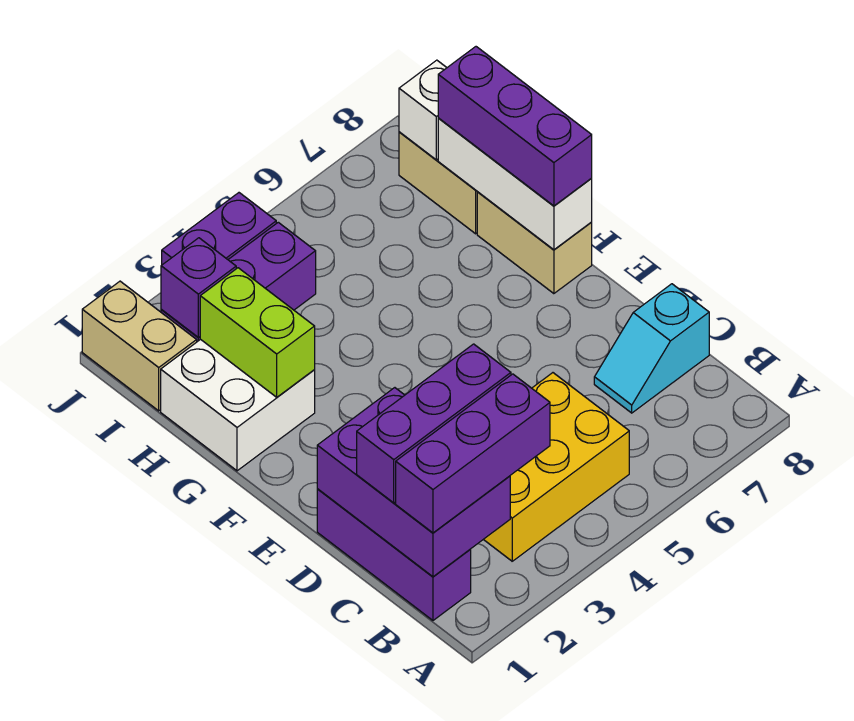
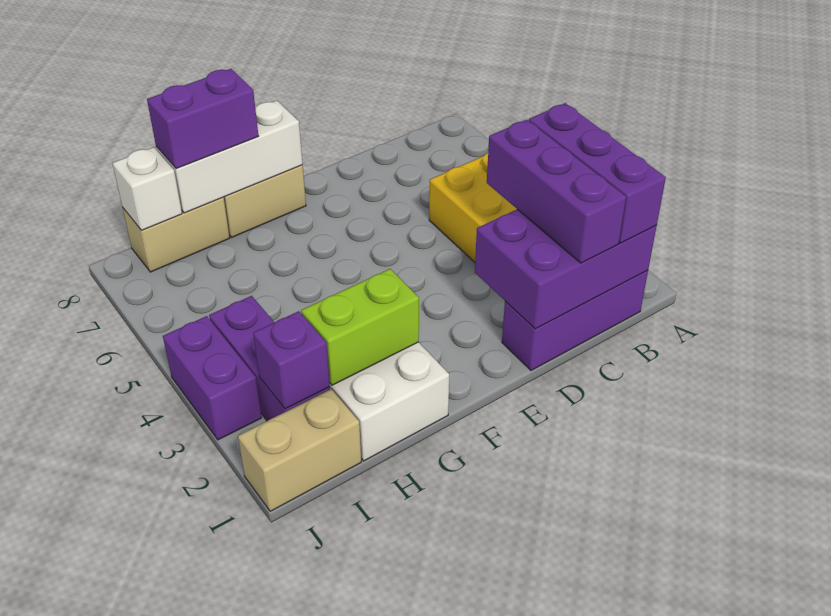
cyan 1x2 slope [594,284,709,413] -> none
purple 1x3 brick [438,47,592,206] -> purple 1x2 brick [147,69,258,169]

